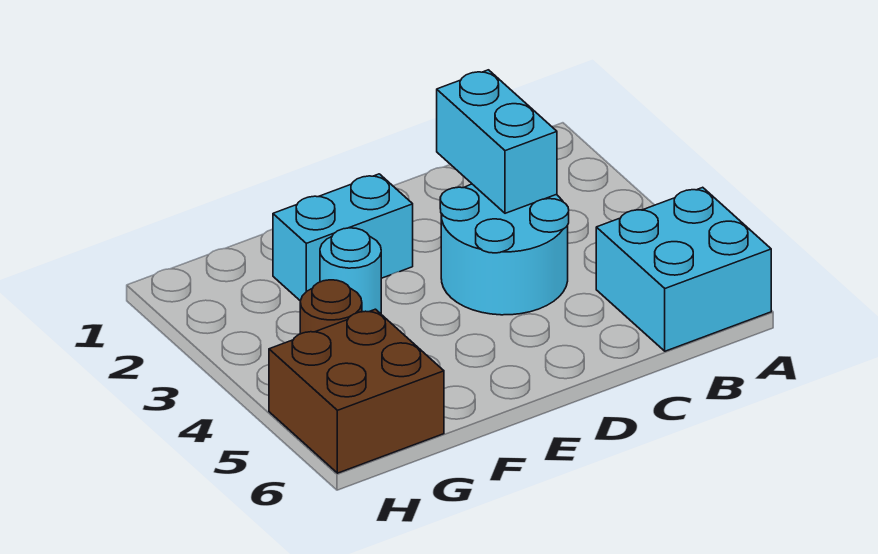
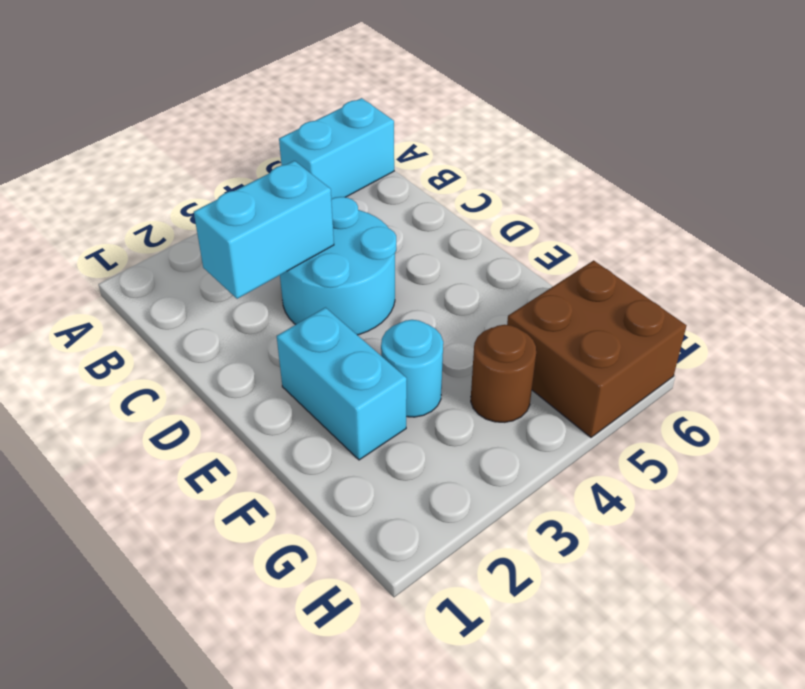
cyan 2x2 brick [596,187,771,351] -> cyan 1x2 brick [279,98,394,199]

